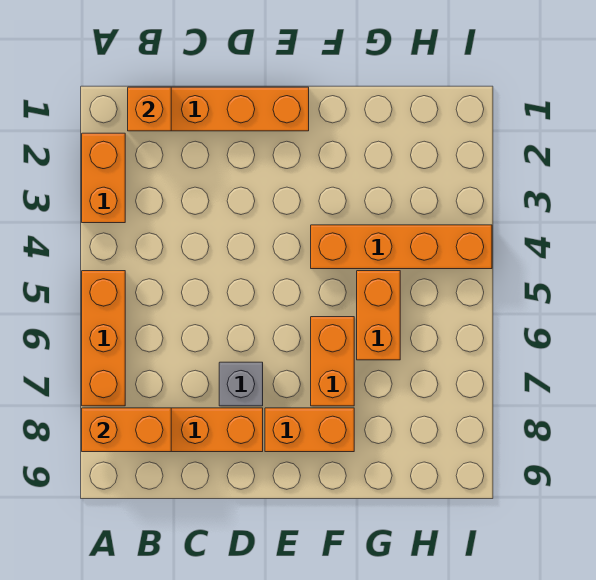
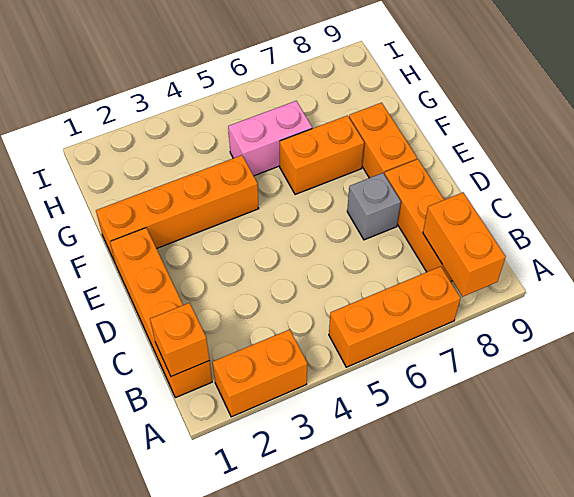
orange 1x4 brick [311,225,492,269] -> orange 1x4 brick turned to [96,155,259,262]
orange 1x2 brick [357,271,400,360] -> pink 1x2 brick [228,101,312,176]

